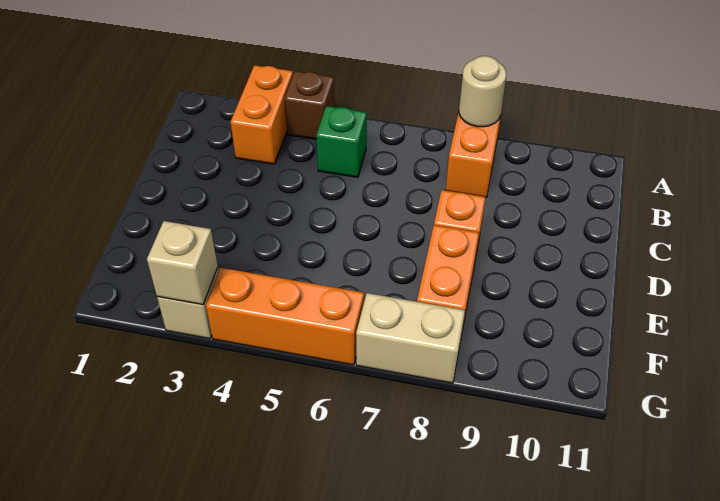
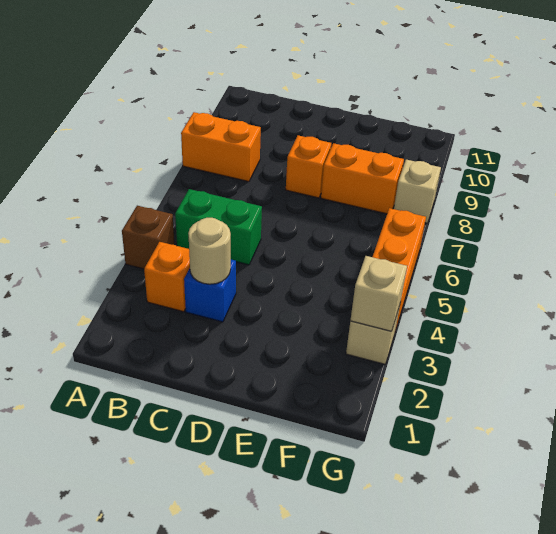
orange 1x2 brick [231,65,293,164] -> orange 1x1 brick [144,242,190,312]
tan 1x1 round brick [459,56,506,127] -> tan 1x1 round brick moved to [188,218,231,284]
green 1x1 brick [316,106,367,177] -> green 1x2 brick [175,189,262,265]
none -> blue 1x1 brick [184,260,236,322]
tan 1x2 brick [356,293,465,383] -> tan 1x1 brick [394,160,441,223]

